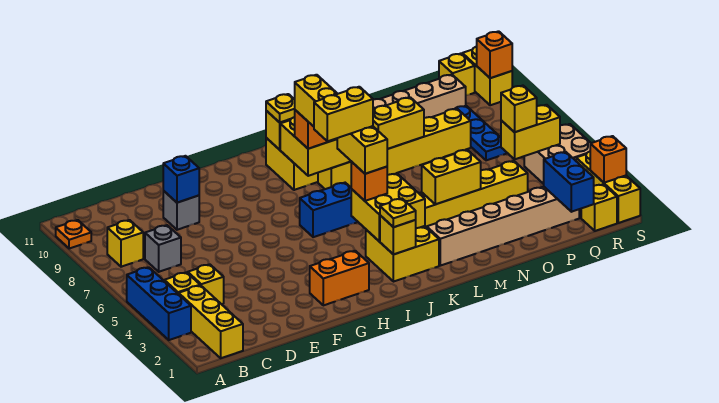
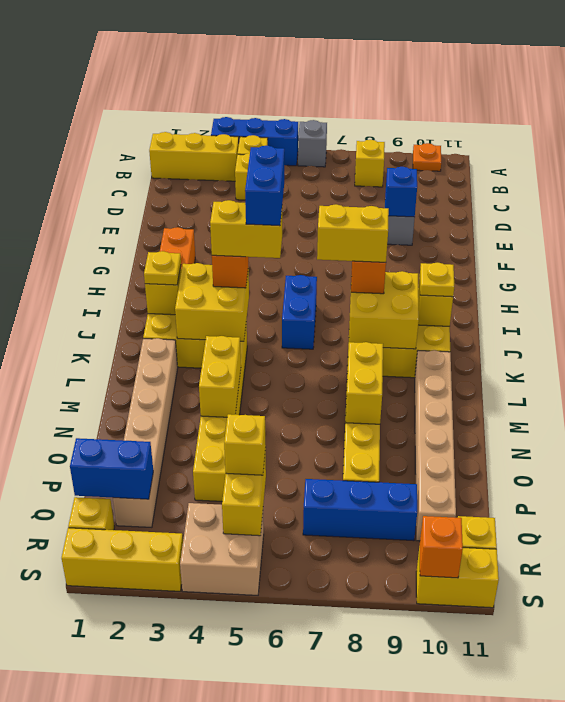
grey 1x1 brick [145,225,181,272] -> grey 1x1 brick moved to [298,120,327,167]
yellow 1x2 brick [314,87,373,141] -> blue 1x2 brick [245,146,284,226]
blue 1x3 plate [455,106,507,160] -> blue 1x3 brick [303,479,417,541]
orange 1x1 brick [590,136,626,183] -> none

